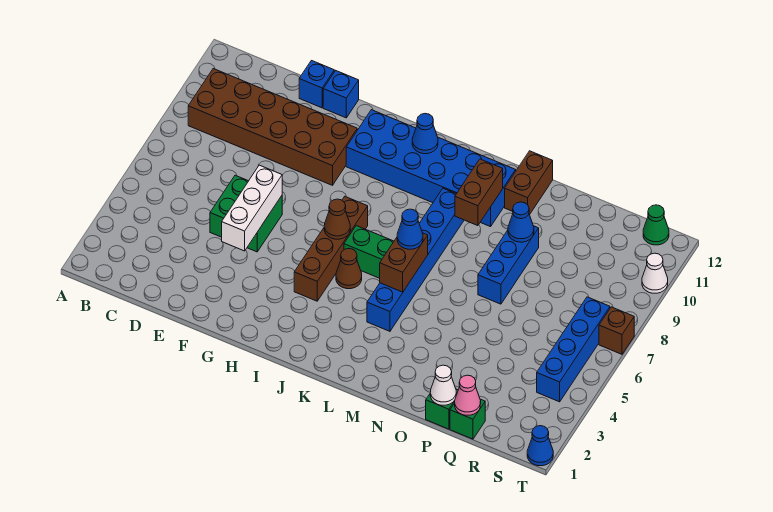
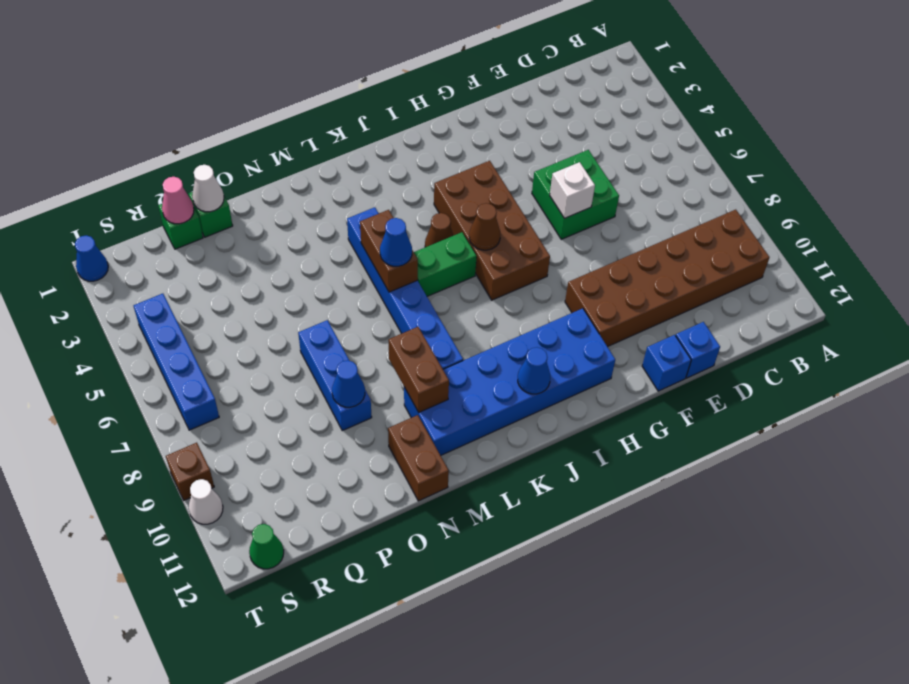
white 1x3 brick [222,165,282,251] -> white 1x1 brick [550,162,595,218]
brown 1x4 brick [294,197,368,301] -> brown 2x4 brick [434,161,550,300]
brown 1x1 brick [599,307,634,354] -> brown 1x1 brick moved to [166,443,214,500]

